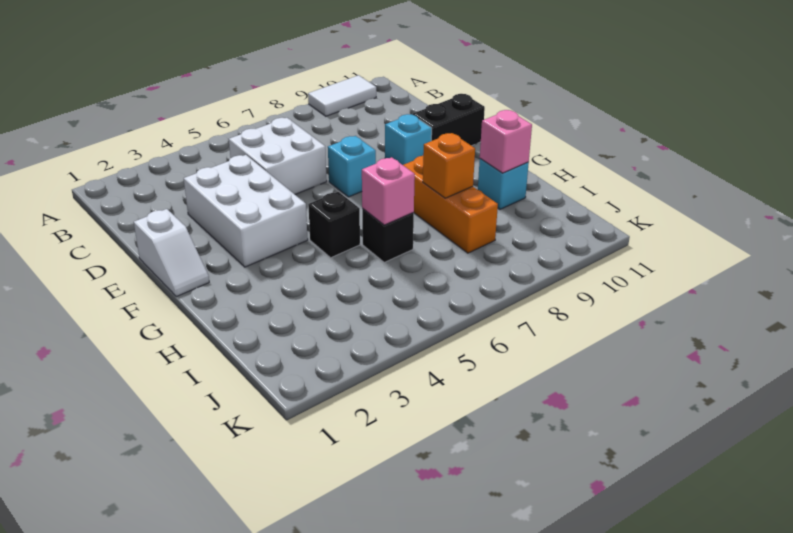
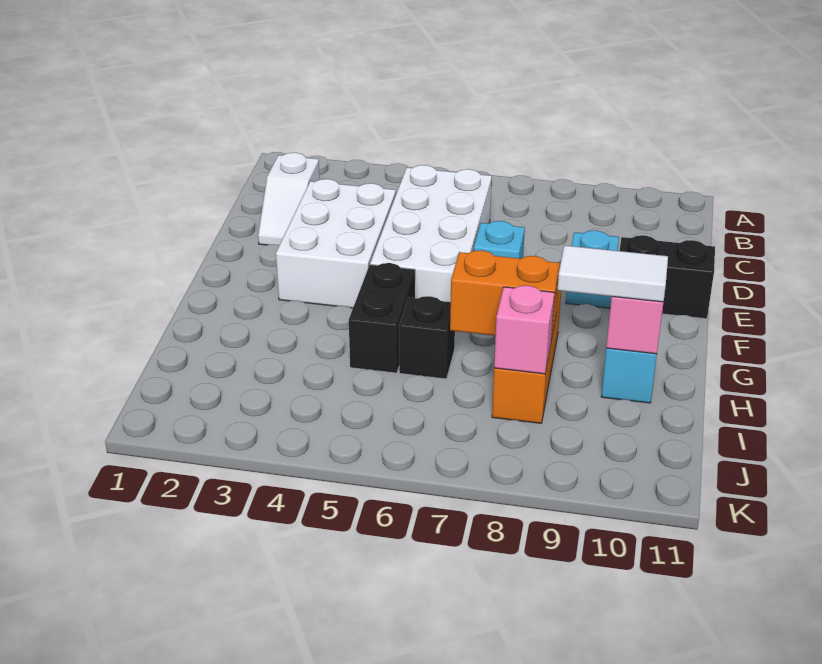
white 1x2 tile [308,75,376,116] -> white 1x2 tile moved to [558,245,668,302]
white 2x2 brick [229,118,327,194] -> white 2x4 brick [370,165,492,302]
white 1x2 slope [134,209,209,297] -> white 1x2 slope moved to [258,153,319,245]
black 1x1 brick [308,192,360,258] -> black 1x2 brick [349,263,415,373]
pink 1x1 brick [362,157,415,225] -> pink 1x1 brick moved to [494,286,554,374]
orange 1x1 brick [423,133,475,198] -> orange 1x2 brick [450,250,560,340]

